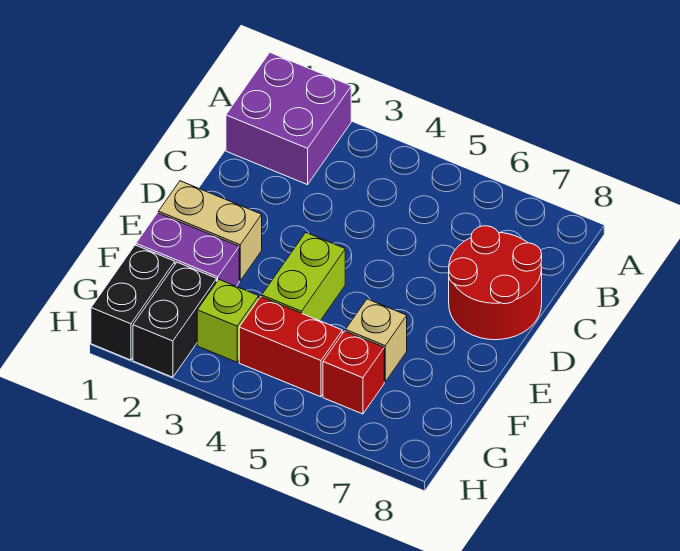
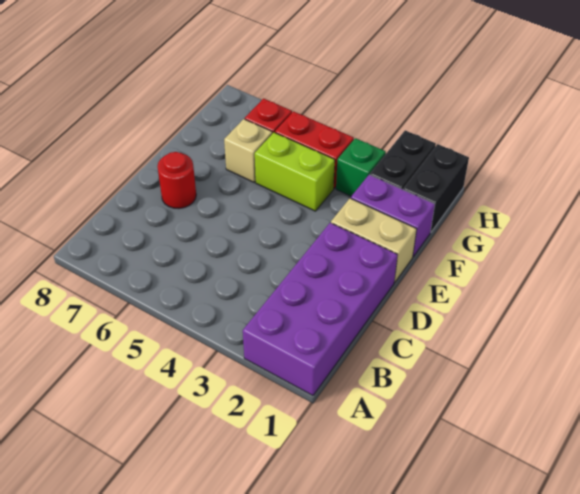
purple 2x2 brick [226,53,351,185] -> purple 2x4 brick [243,223,398,396]
red 2x2 round brick [449,226,542,340] -> red 1x1 round brick [157,152,196,209]
lime 1x2 brick [262,233,345,321] -> lime 1x2 brick turned to [255,133,335,211]
lime 1x1 brick [197,280,259,362] -> green 1x1 brick [336,138,386,196]

